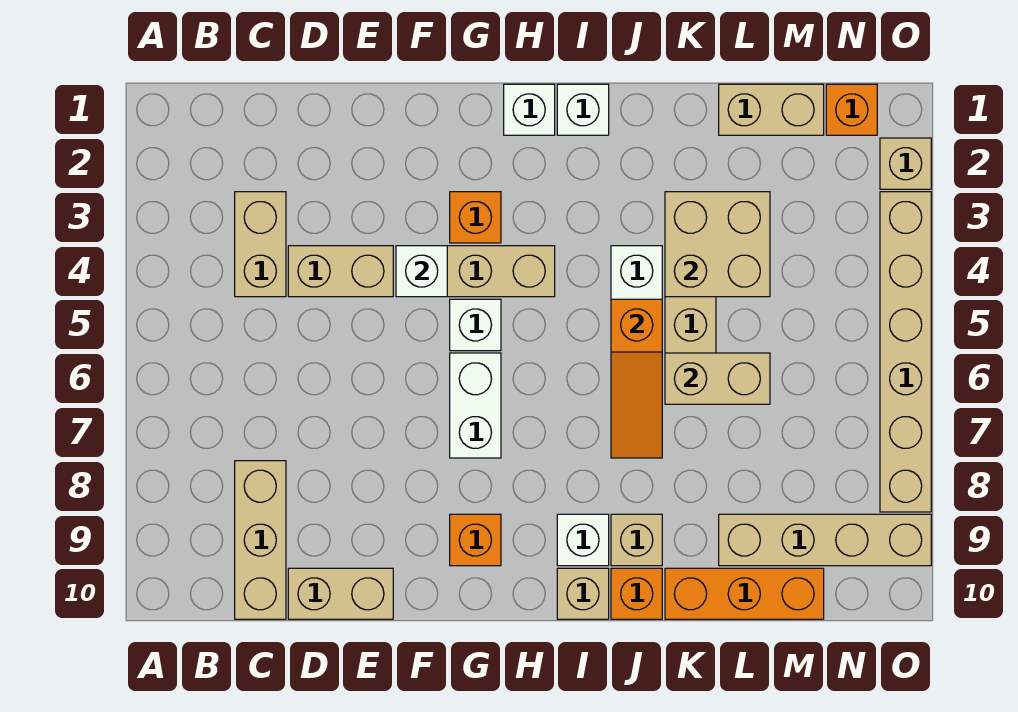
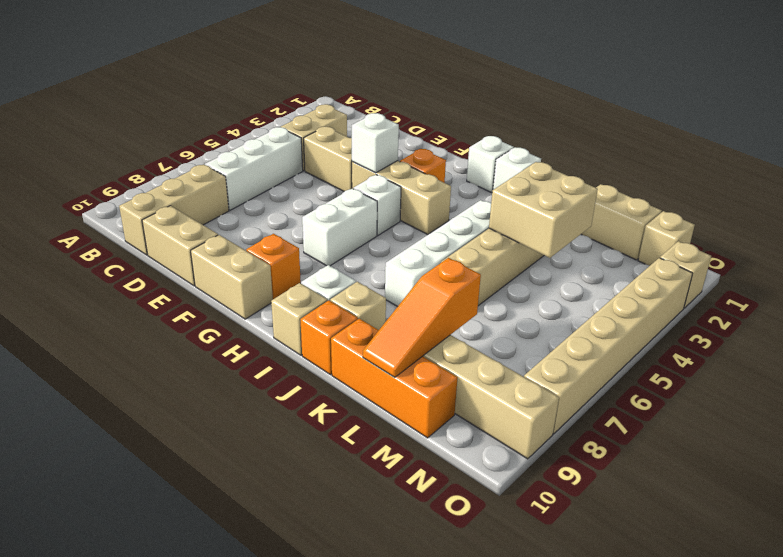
none -> white 1x3 brick [205,127,303,210]
orange 1x3 slope [611,299,662,458] -> orange 1x3 slope moved to [363,258,481,377]
tan 1x2 brick [665,353,770,404] -> tan 1x2 brick moved to [191,235,273,319]
orange 1x1 brick [826,84,877,135] -> tan 1x1 brick [638,211,695,266]

